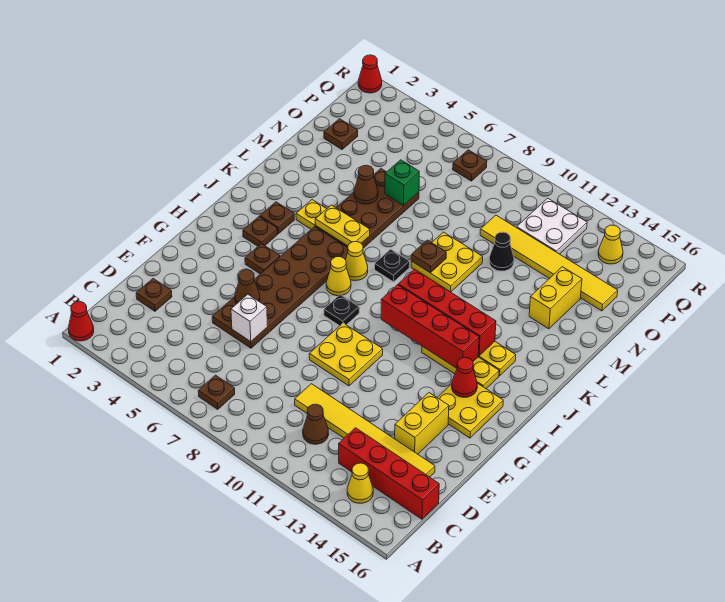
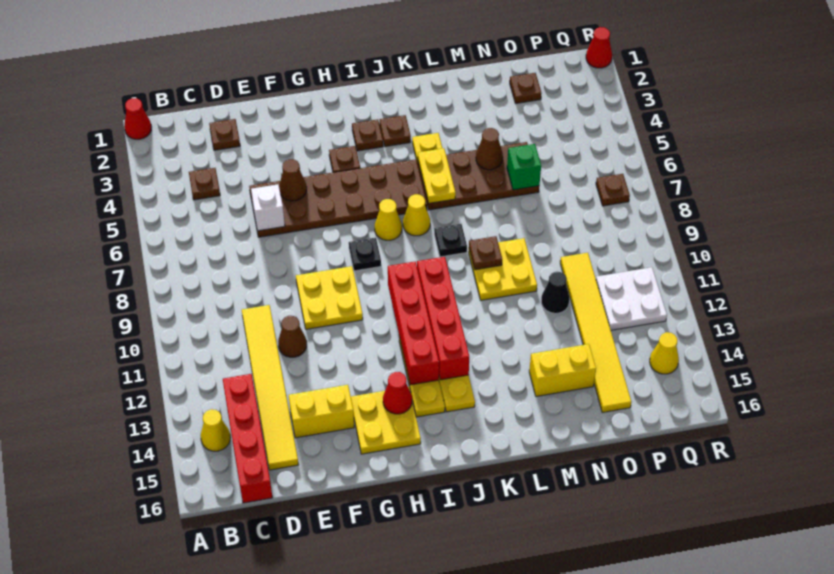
brown 1x1 plate [198,375,235,409] -> brown 1x1 plate moved to [189,168,220,200]
brown 1x1 cone [303,404,329,444] -> brown 1x1 cone moved to [278,316,307,357]

